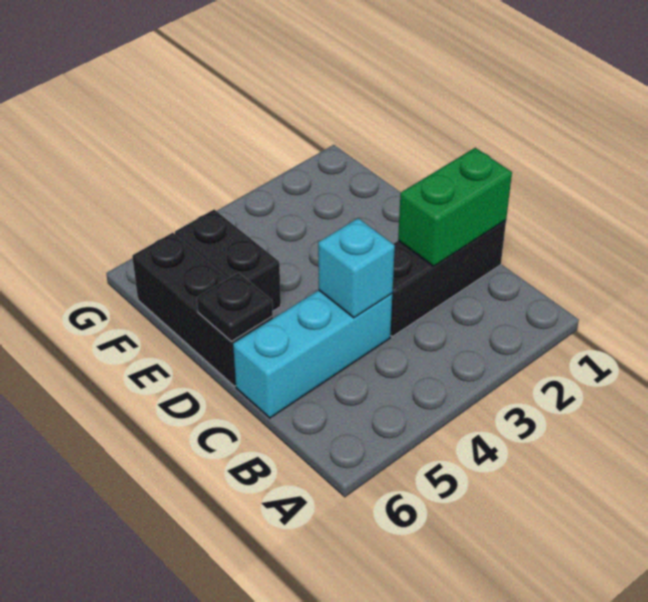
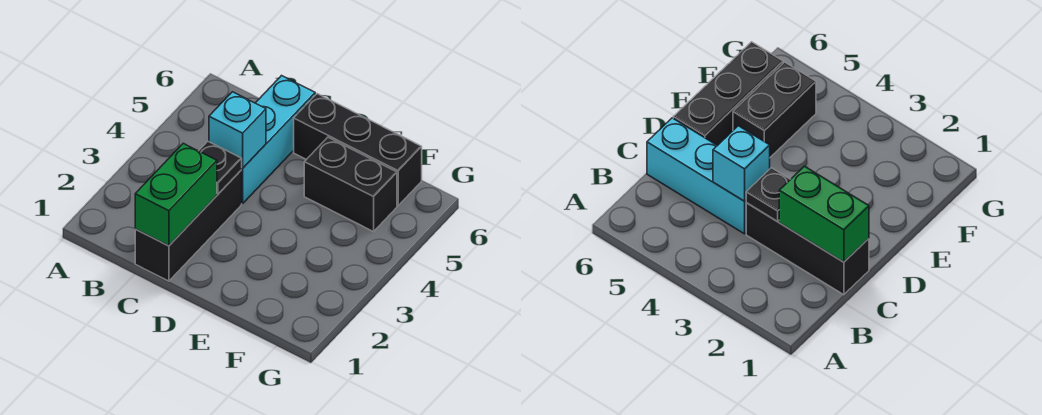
black 1x1 plate [197,273,273,341] -> black 1x1 plate moved to [199,141,242,194]

